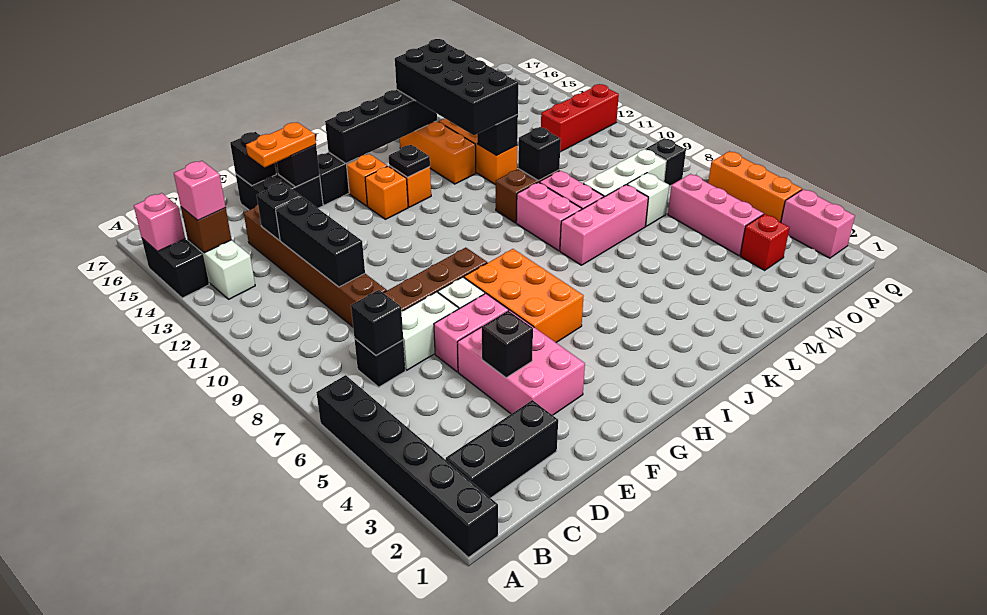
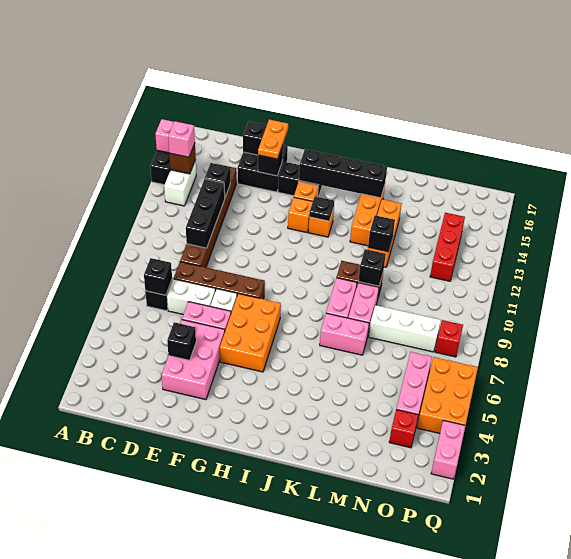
black 1x6 brick [316,375,498,557] -> none
black 1x3 brick [446,400,558,498] -> none
orange 1x2 plate [246,122,316,167] -> orange 1x2 plate turned to [258,119,288,159]
pink 1x3 brick [560,185,648,265] -> pink 1x2 brick [320,313,369,355]
black 2x4 brick [395,39,518,135] -> none
white 1x1 brick [627,173,669,226] -> none
red 1x3 brick [541,84,619,152] -> red 1x3 brick turned to [430,213,465,281]
black 1x1 brick [646,138,686,186] -> red 1x1 brick [435,320,463,357]
orange 1x3 brick [708,151,802,222] -> orange 2x3 brick [417,357,478,433]

